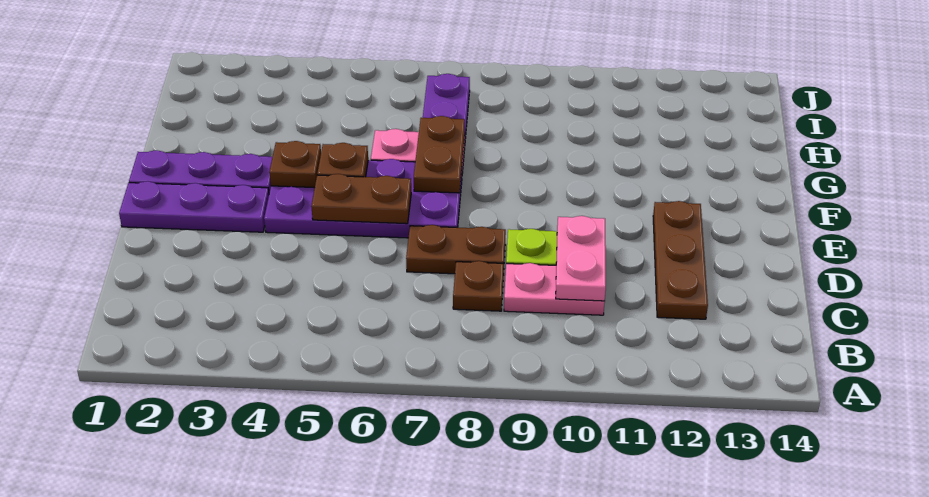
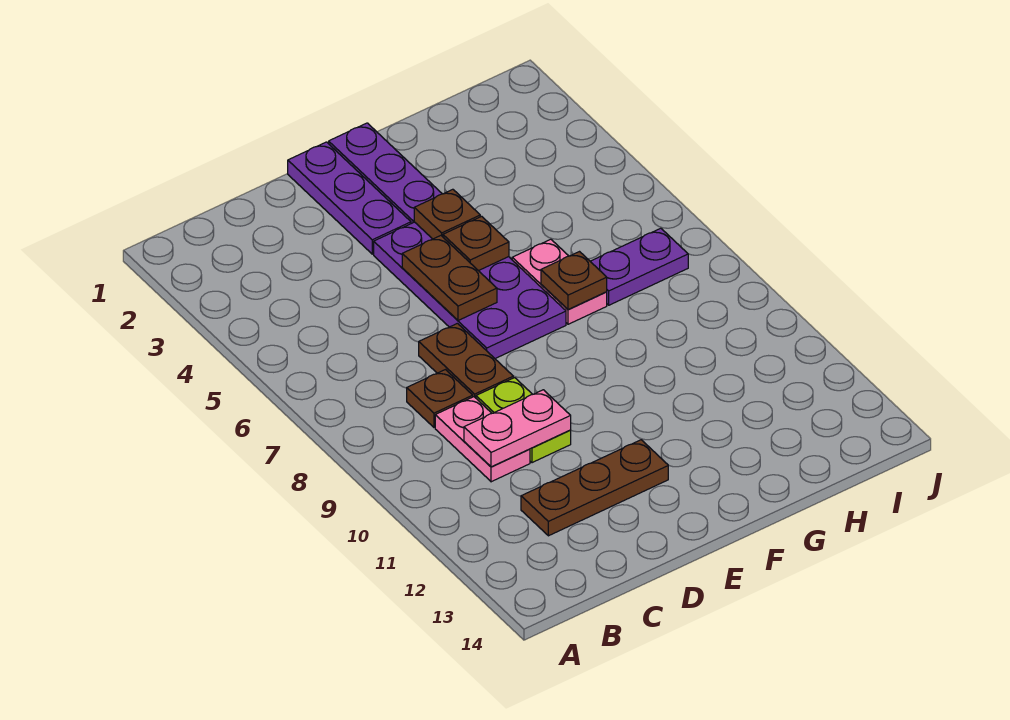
brown 1x2 plate [414,116,465,193] -> brown 1x1 plate [541,252,607,309]

